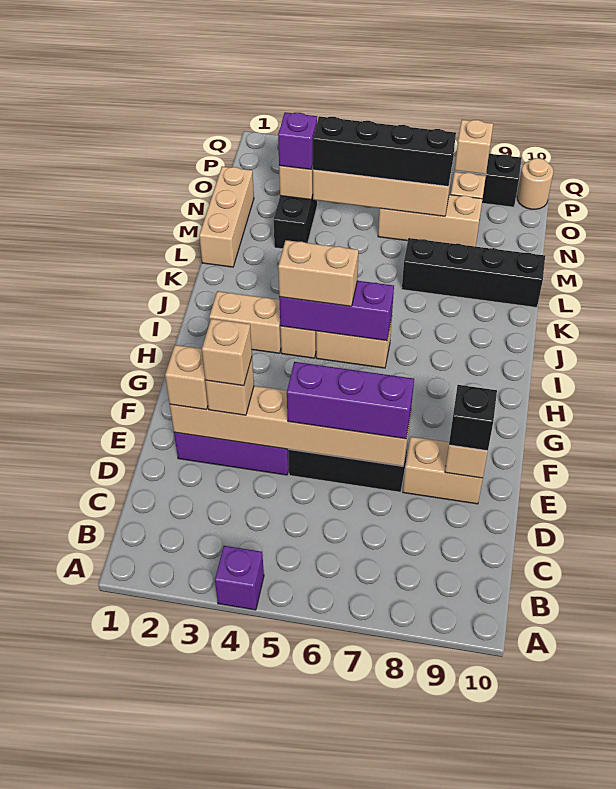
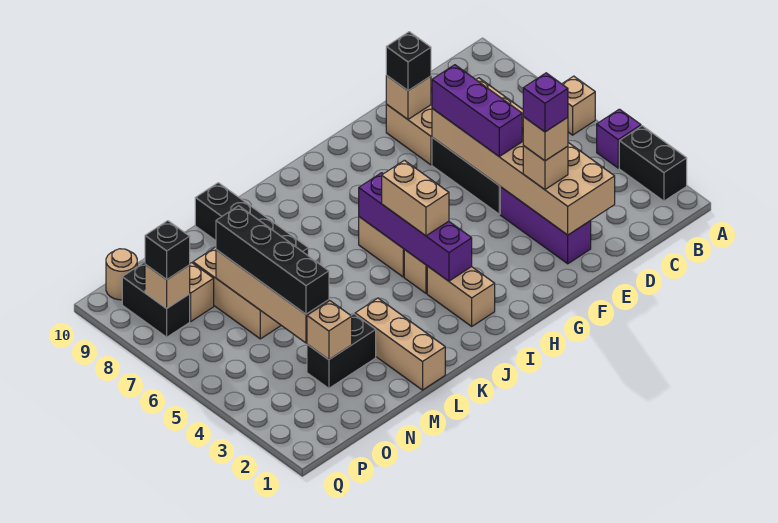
none -> black 1x2 brick [619,126,687,201]
tan 1x6 brick [170,386,411,466] -> tan 2x6 brick [432,78,615,235]
tan 1x1 brick [165,345,208,410] -> tan 1x1 brick moved to [562,76,595,135]
purple 1x3 brick [279,281,394,341] -> purple 1x4 brick [359,173,472,281]
tan 1x3 brick [199,167,254,267] -> tan 1x3 brick turned to [355,298,445,390]
purple 1x1 brick [278,112,317,170] -> purple 1x1 brick moved to [523,73,568,132]
none -> black 1x1 brick [145,221,190,280]

